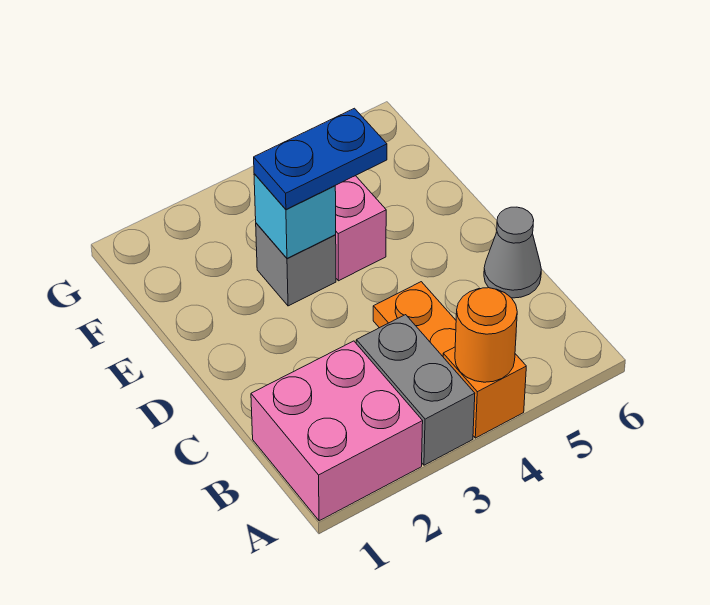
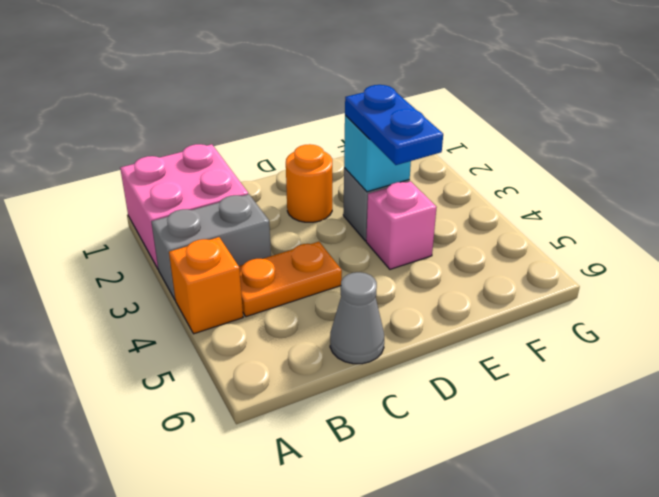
orange 1x1 round brick [455,288,517,382] -> orange 1x1 round brick moved to [286,144,332,222]

